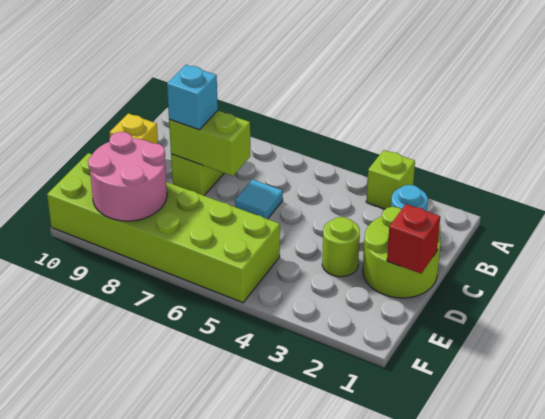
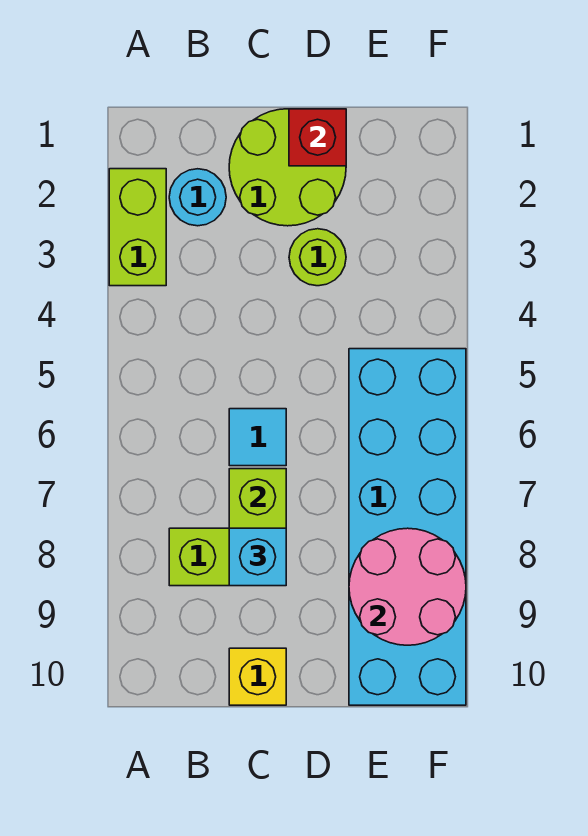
lime 1x1 brick [366,150,415,209] -> lime 1x2 brick [109,169,166,286]
lime 2x6 brick [47,153,280,303] -> cyan 2x6 brick [349,349,466,705]

